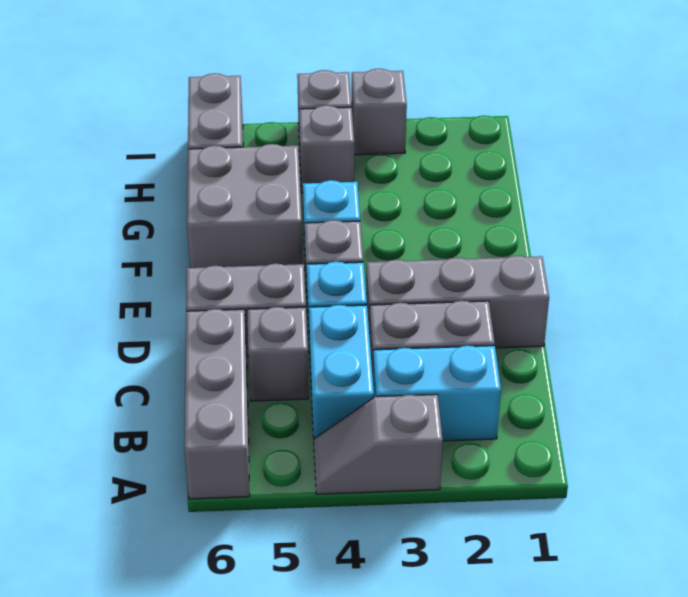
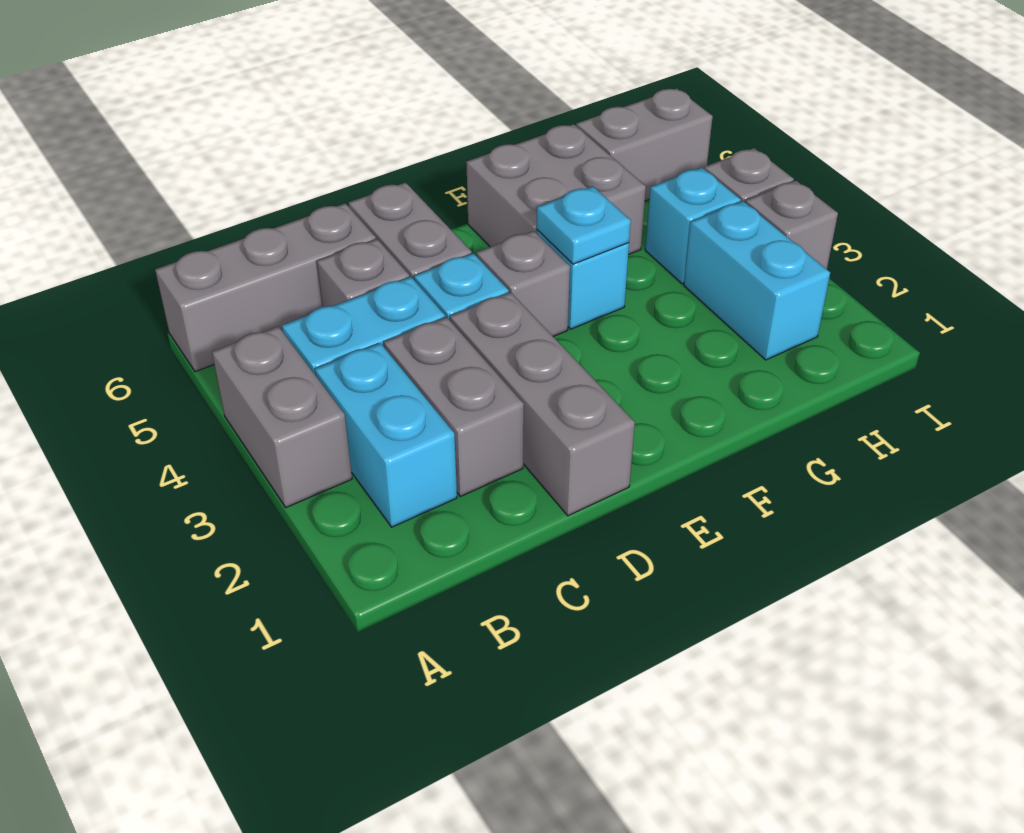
grey 1x2 slope [314,394,443,494] -> grey 1x2 brick [212,327,352,507]
none -> cyan 1x1 plate [537,186,631,264]
none -> cyan 1x2 brick [684,201,830,360]
grey 1x1 brick [299,105,354,193] -> cyan 1x1 brick [645,168,741,284]

